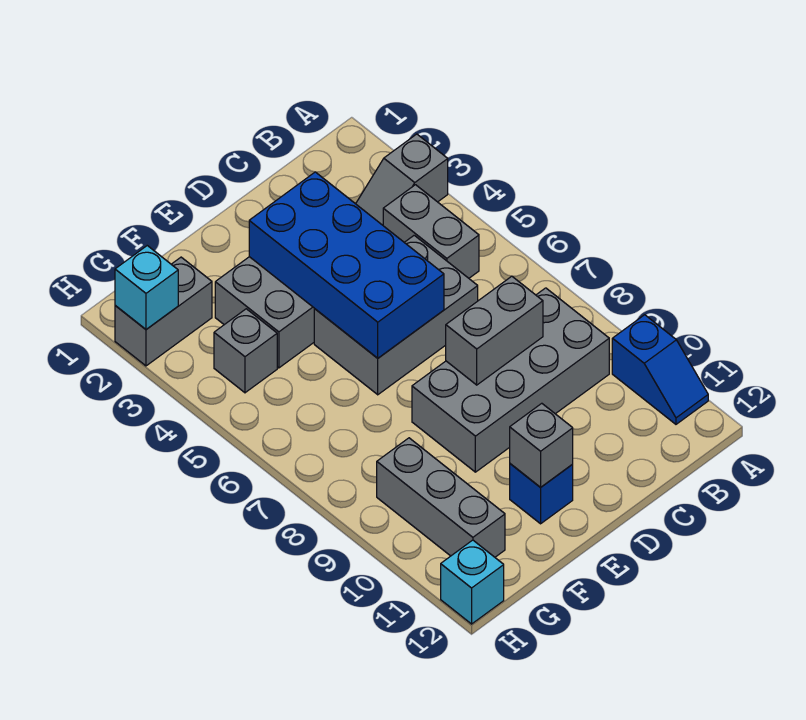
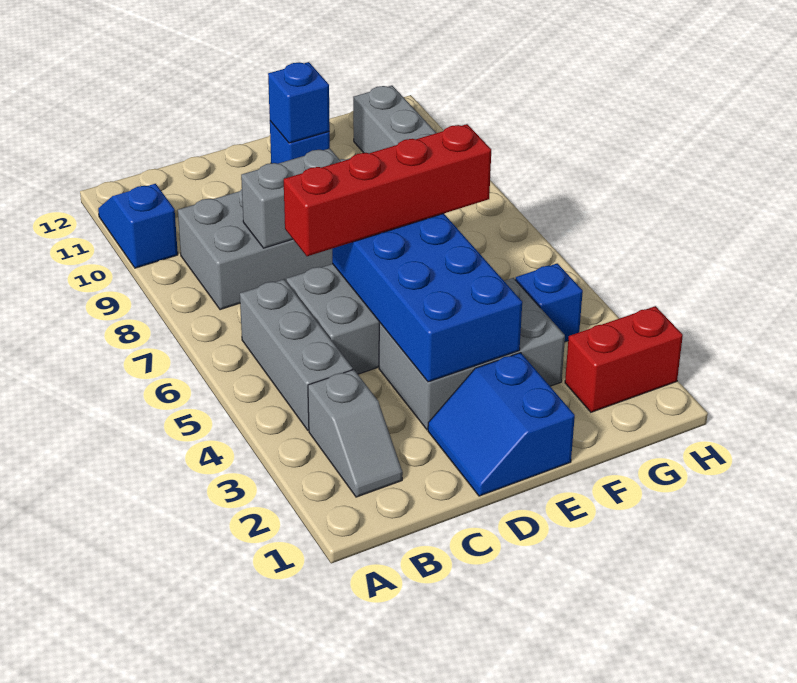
grey 1x2 slope [356,134,448,225] -> grey 1x2 slope turned to [308,370,403,497]
grey 1x2 brick [383,185,479,278] -> grey 1x3 brick [240,279,353,431]
none -> red 1x4 brick [284,124,491,256]
none -> blue 2x2 slope [428,353,575,496]
grey 1x1 brick [510,403,573,487] -> blue 1x1 brick [268,62,330,143]
grey 1x2 brick [115,257,212,366] -> red 1x2 brick [565,306,683,412]
grey 1x1 brick [214,309,277,393] -> blue 1x1 brick [515,263,583,342]
cyan 1x1 brick [115,246,178,329] -> none
cyan 1x1 brick [441,540,504,624] -> none

